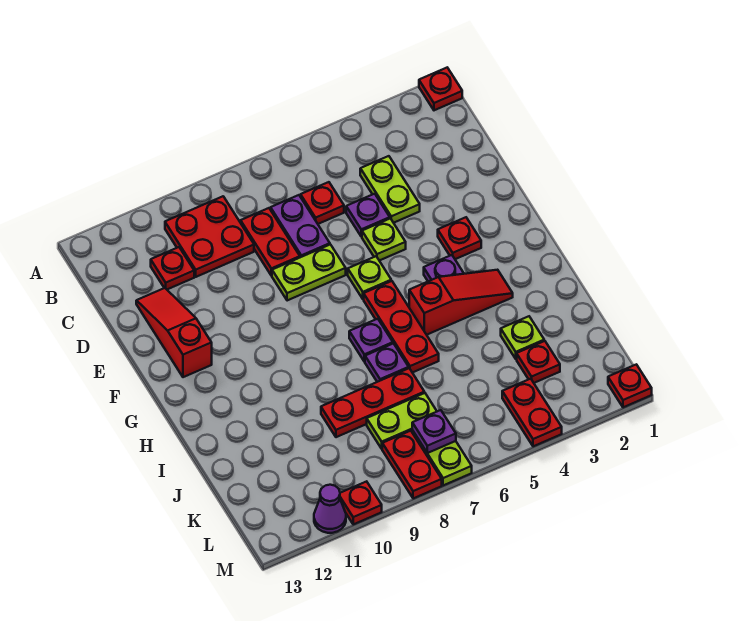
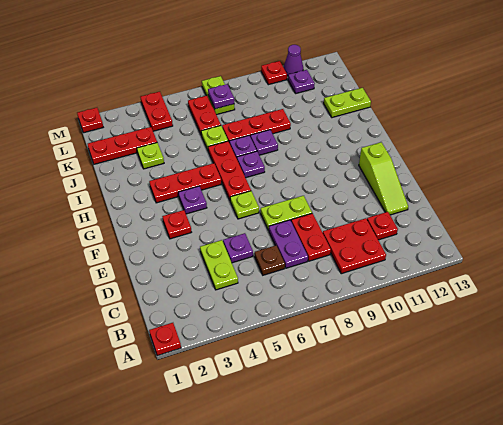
red 1x1 plate [301,182,344,224] -> brown 1x1 plate [255,245,285,275]
red 1x3 slope [136,288,212,377] -> lime 1x3 slope [359,142,408,215]
lime 1x1 plate [362,218,406,261] -> lime 1x1 plate moved to [201,126,228,150]
red 1x3 slope [409,270,513,335] -> red 1x3 plate [149,163,221,203]
none -> purple 1x1 plate [251,130,278,155]
red 1x1 plate [517,341,560,383] -> red 1x3 plate [88,127,157,164]
lime 1x2 plate [367,393,437,449] -> lime 1x2 plate moved to [324,88,371,118]
red 1x2 plate [382,431,442,499] -> red 1x2 plate moved to [188,96,221,134]
none -> purple 1x1 plate [288,70,315,93]

